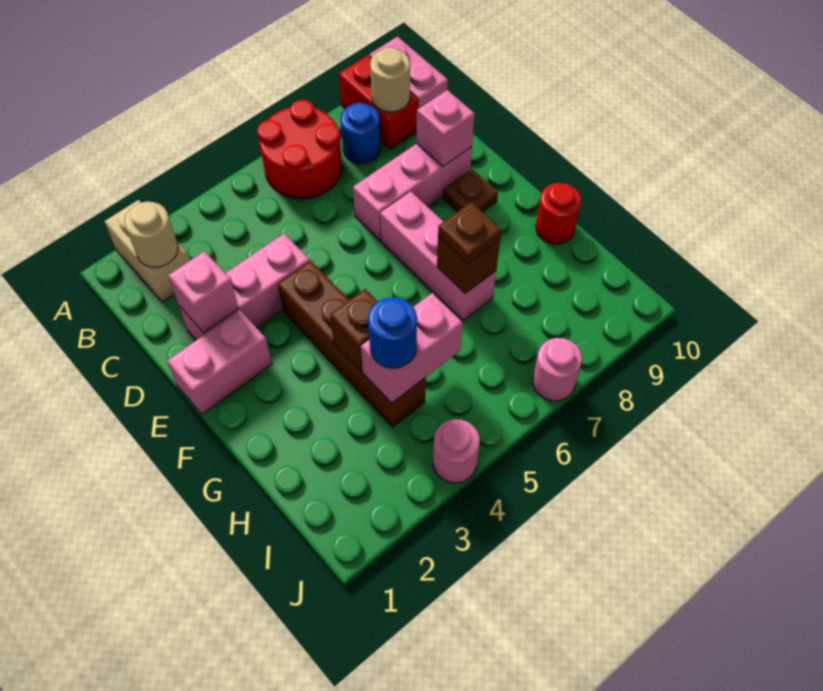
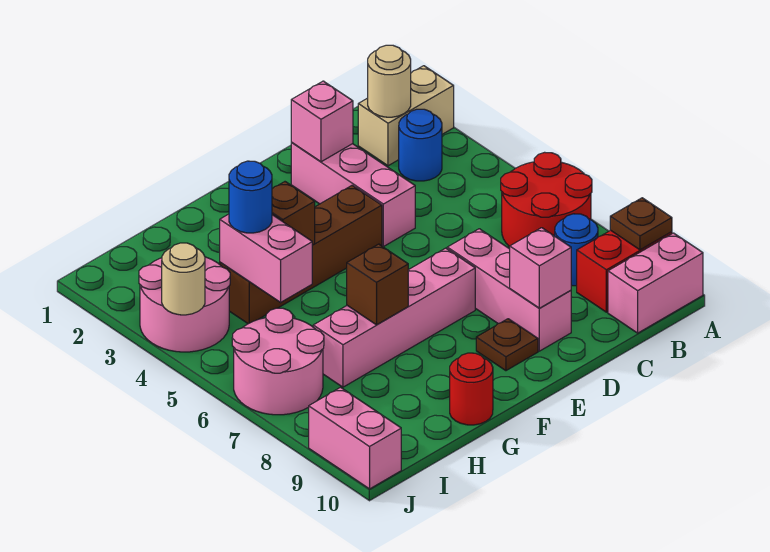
none -> blue 1x1 round brick [399,109,442,181]
tan 1x1 round brick [370,48,410,112] -> tan 1x1 round brick moved to [162,243,205,315]
pink 1x2 brick [167,310,272,414] -> pink 1x2 brick moved to [309,387,401,489]
pink 1x3 brick [380,192,496,321] -> pink 1x4 brick [313,248,475,387]
brown 1x1 plate [438,202,501,263] -> brown 1x1 plate moved to [610,198,672,250]
pink 1x1 round brick [433,419,480,483] -> pink 2x2 round brick [139,257,230,352]
pink 1x1 round brick [533,338,582,401] -> pink 2x2 round brick [232,308,324,415]

